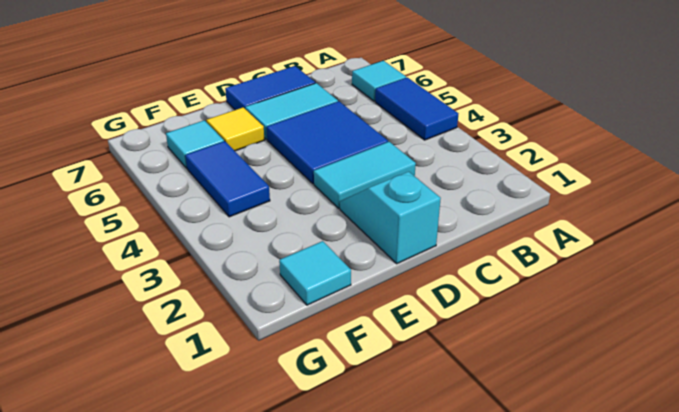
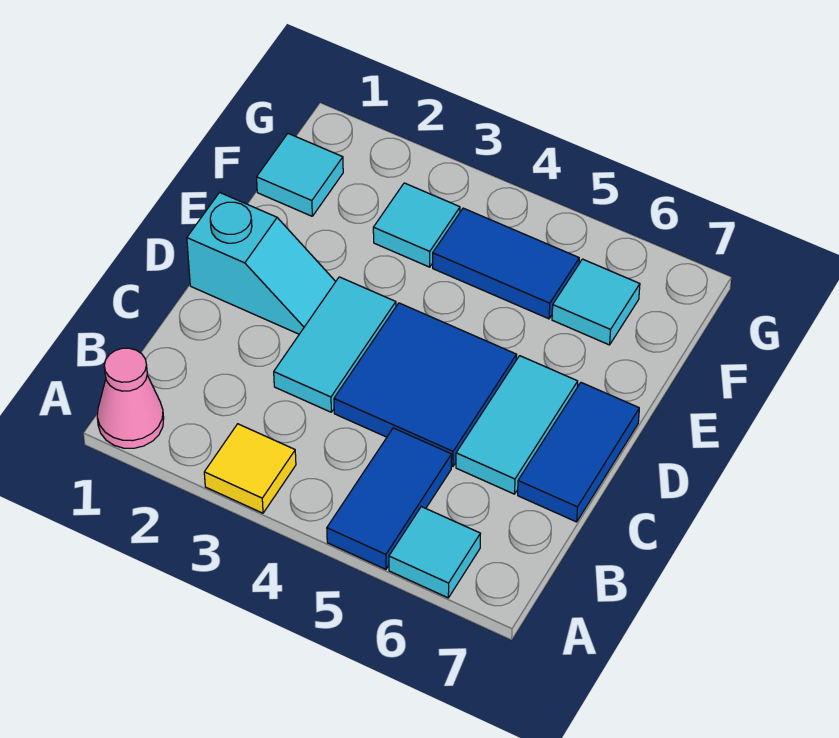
none -> pink 1x1 cone [97,348,164,448]
blue 1x2 tile [375,77,458,140] -> blue 1x2 tile turned to [327,428,452,569]
yellow 1x1 tile [206,107,264,151] -> yellow 1x1 tile moved to [204,424,296,513]
none -> cyan 1x1 tile [373,183,460,267]

